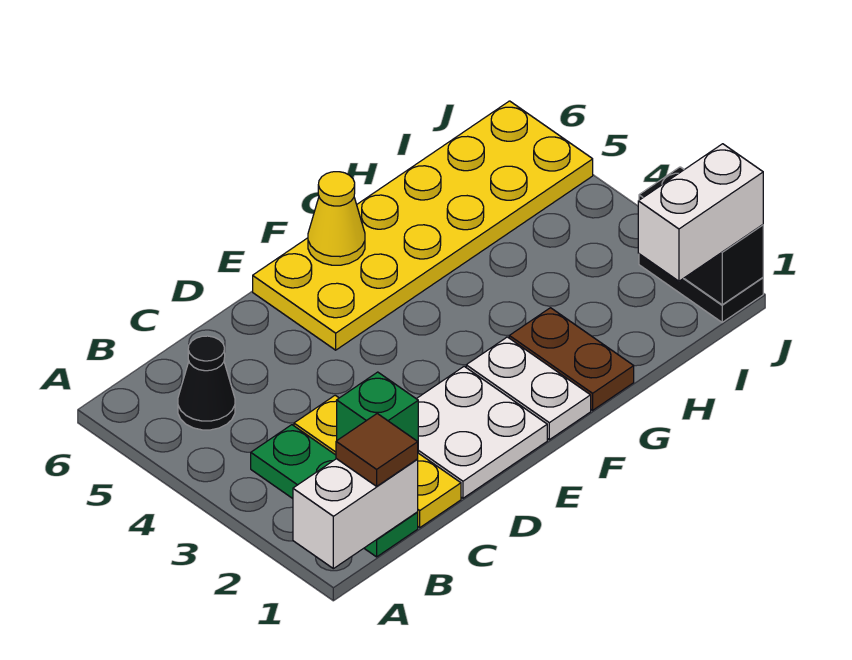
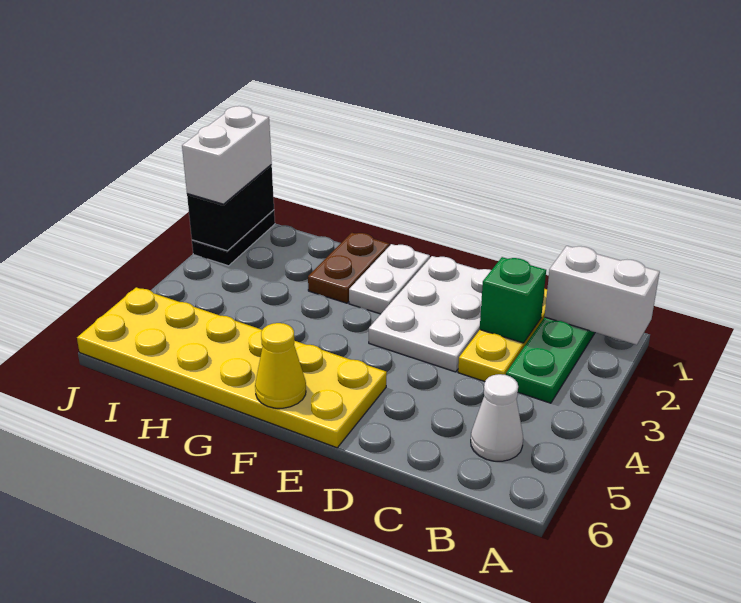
brown 1x1 tile [336,414,418,486] -> none
black 1x1 cone [178,336,235,430] -> white 1x1 cone [471,374,523,461]
white 2x2 plate [417,366,547,498] -> white 2x3 plate [369,256,491,372]
white 1x2 brick [638,144,763,281] -> white 1x2 brick turned to [182,106,272,204]

